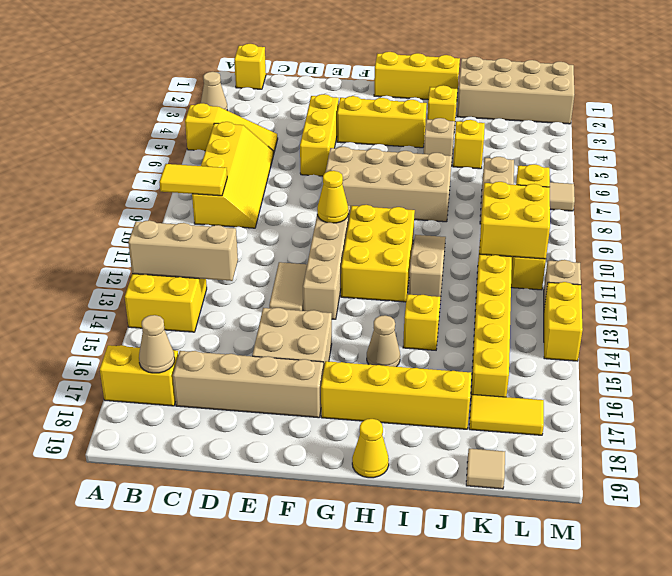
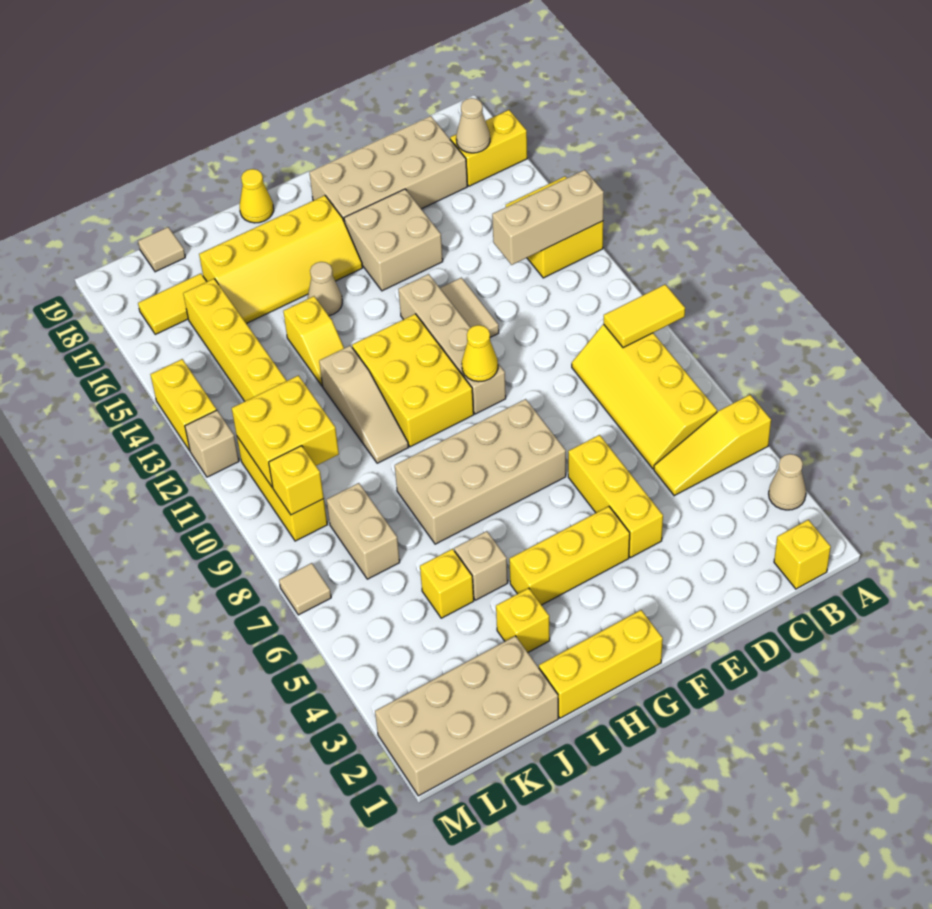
tan 1x4 brick [173,351,323,418] -> tan 2x4 brick [309,116,467,223]

